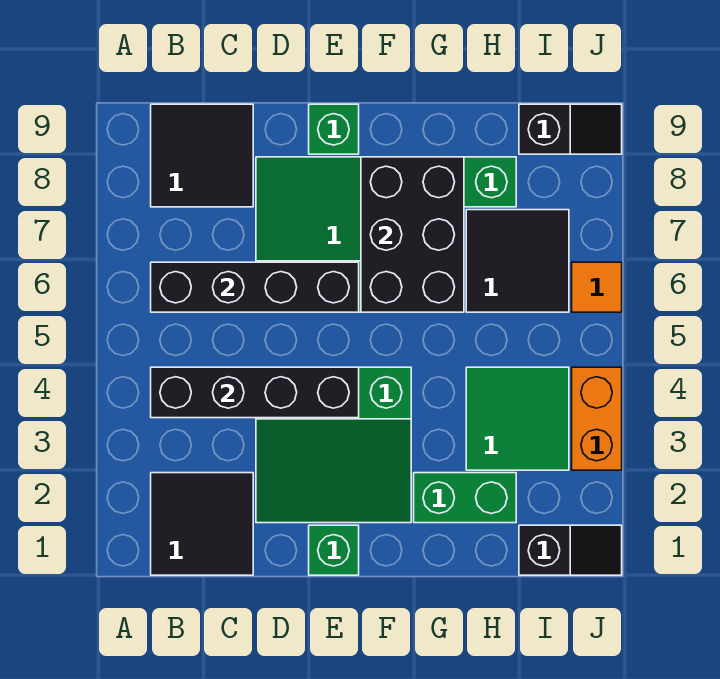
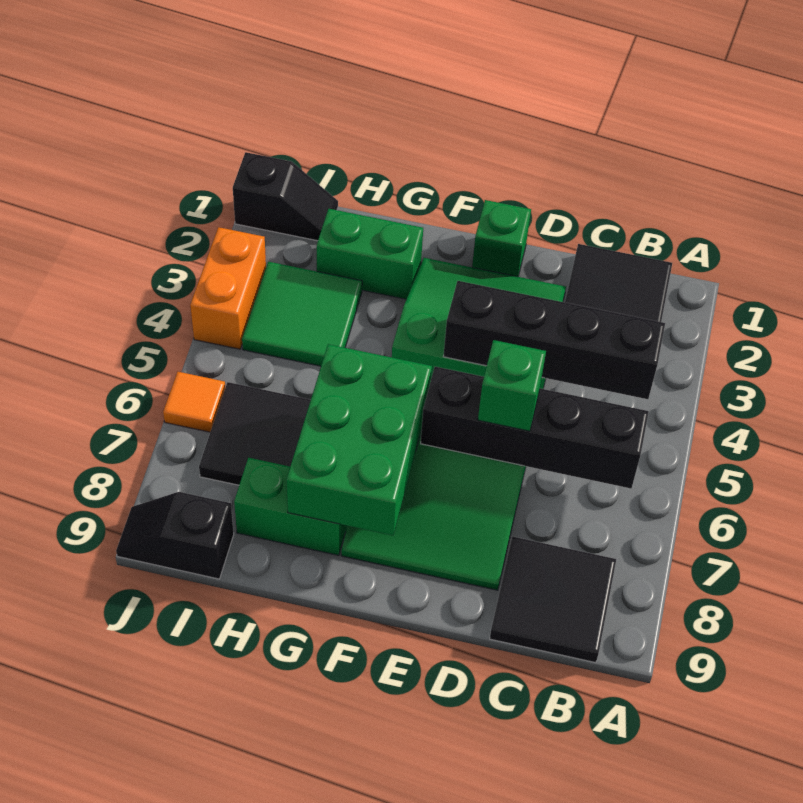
green 1x1 brick [309,104,359,154] -> green 1x1 brick moved to [478,340,546,431]
black 2x3 brick [361,157,464,312] -> green 2x3 brick [287,344,432,535]
black 1x2 slope [519,525,622,575] -> black 1x2 slope turned to [233,152,338,241]

